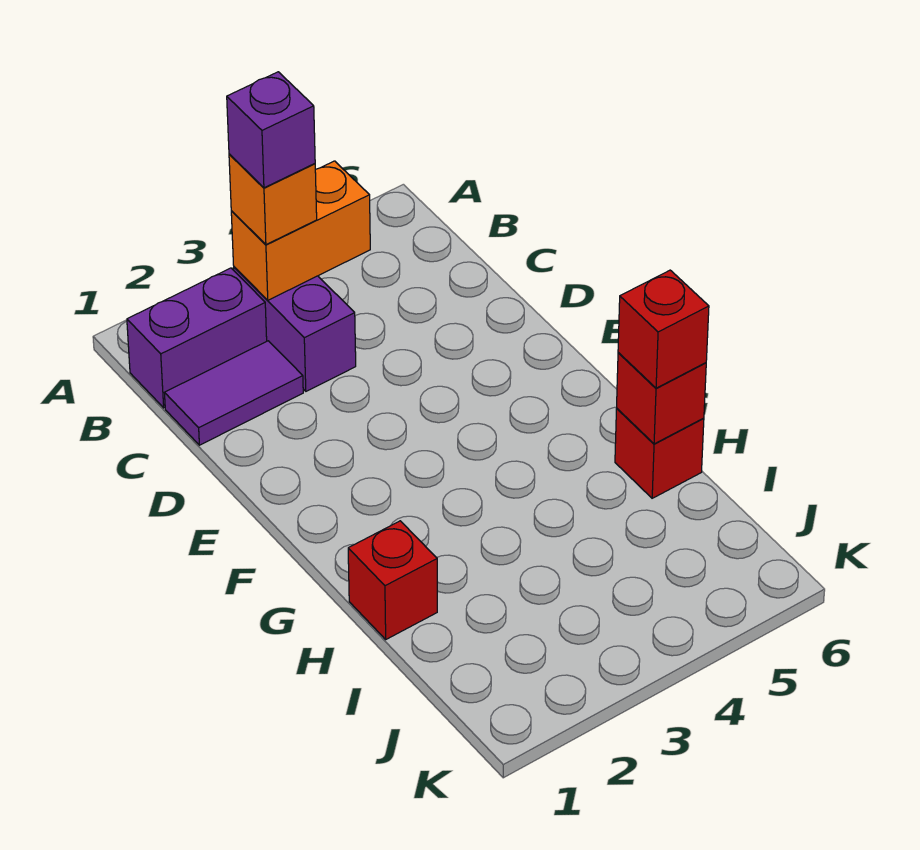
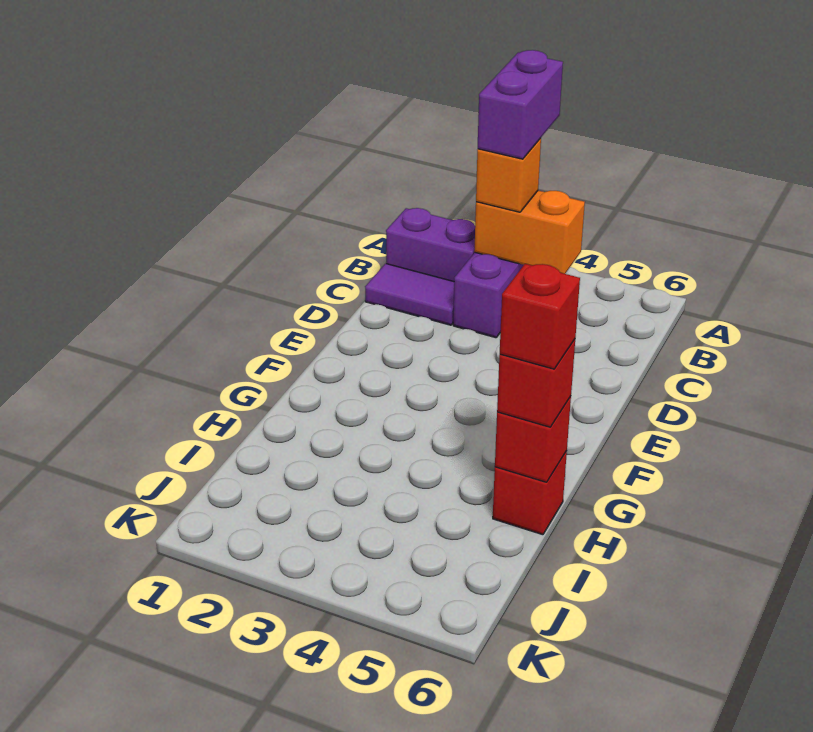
purple 1x1 brick [227,72,315,188] -> purple 1x2 brick [478,50,563,159]
red 1x1 brick [348,521,437,639] -> red 1x1 brick moved to [500,264,580,369]

